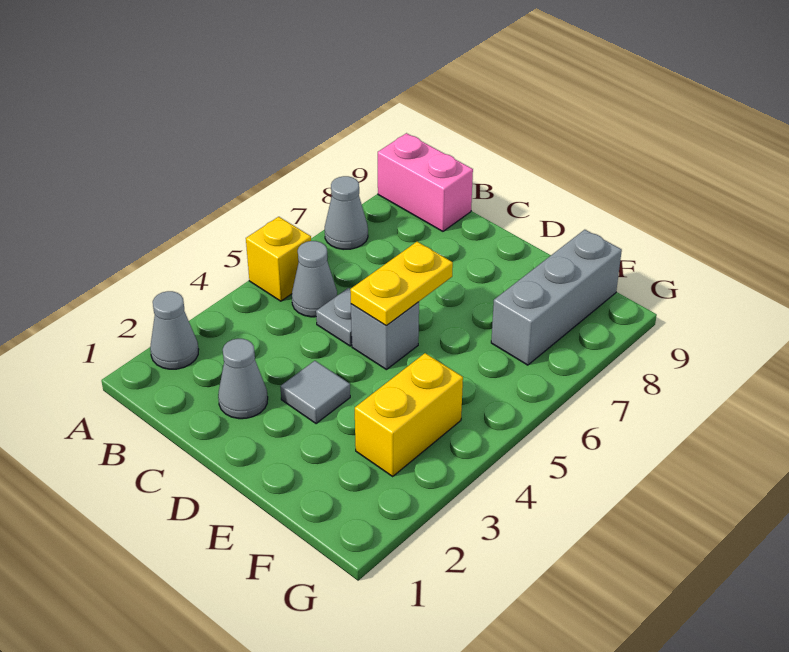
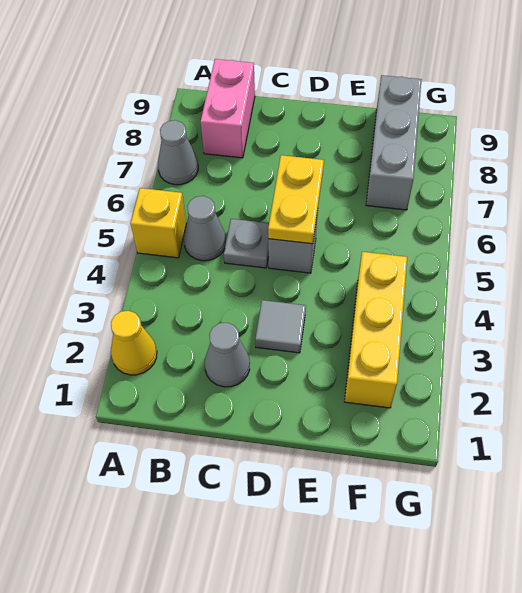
grey 1x1 cone [150,291,199,369] -> yellow 1x1 cone [111,311,157,375]
pink 1x2 brick [378,133,473,231] -> pink 1x2 brick turned to [201,59,255,158]
yellow 1x2 brick [355,353,463,476] -> yellow 1x3 brick [345,252,407,408]

